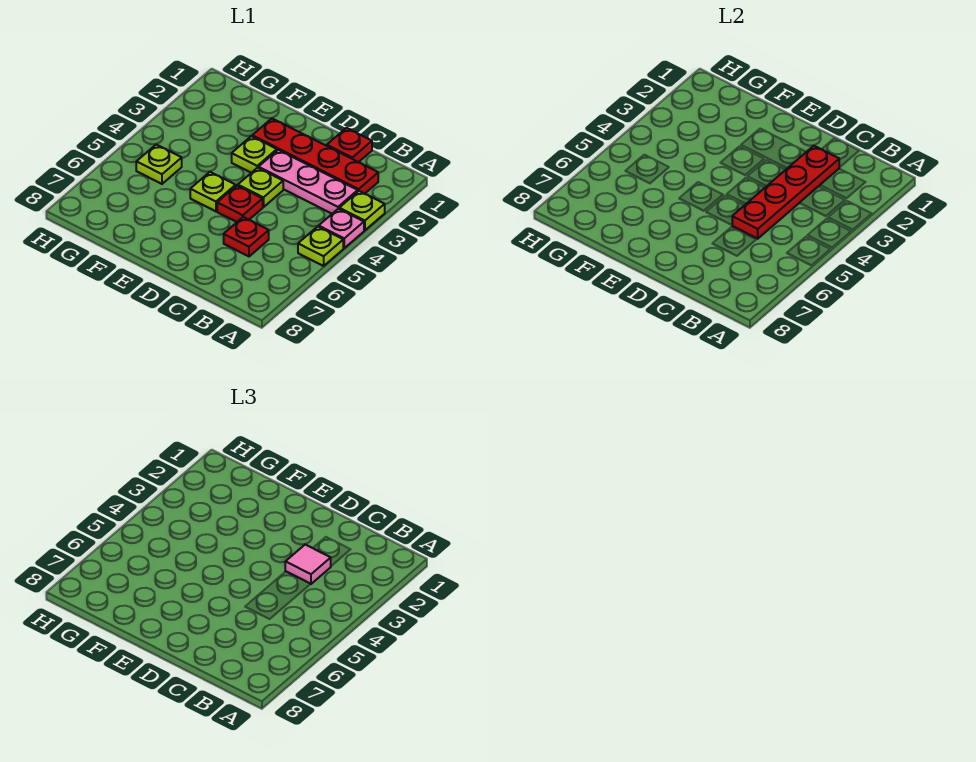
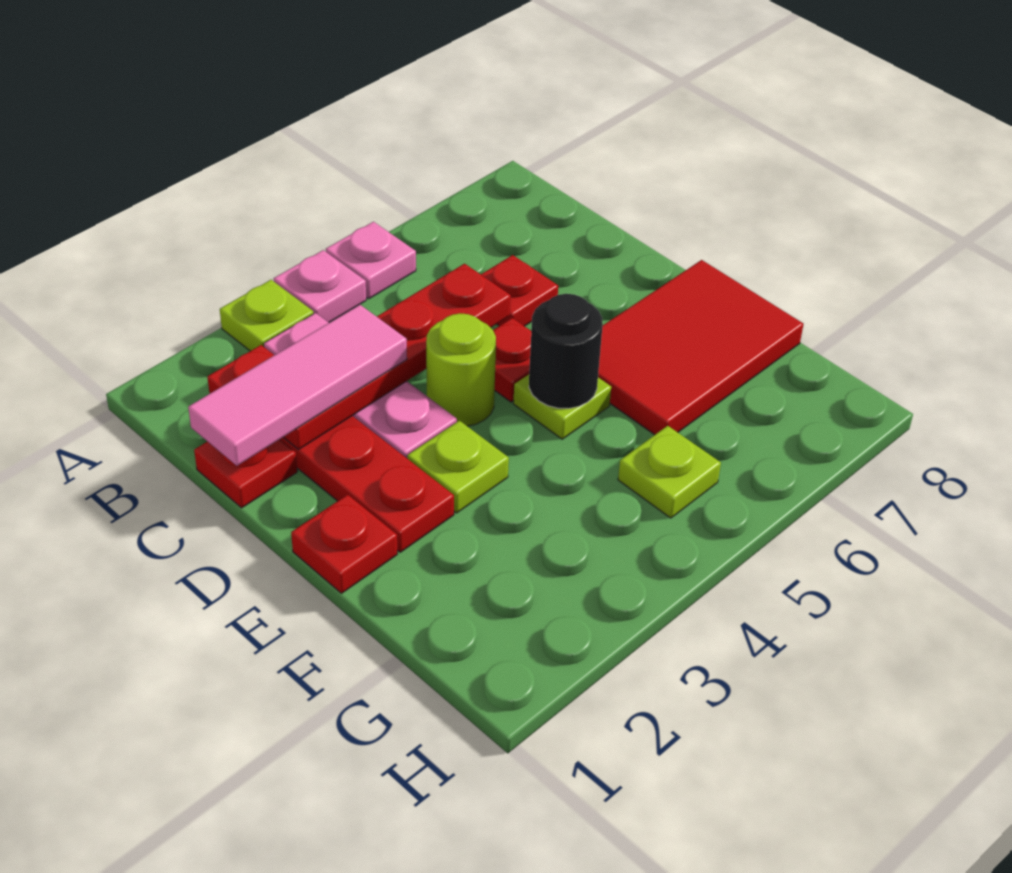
lime 1x1 plate [298,227,343,266] -> pink 1x1 plate [326,222,416,299]
pink 1x1 tile [285,545,331,584] -> pink 1x3 tile [188,305,407,466]
lime 1x1 plate [238,168,283,207] -> lime 1x1 round brick [426,313,496,426]
none -> red 1x1 plate [291,495,397,593]
none -> black 1x1 round brick [529,294,603,409]
none -> red 2x3 tile [598,260,804,435]

